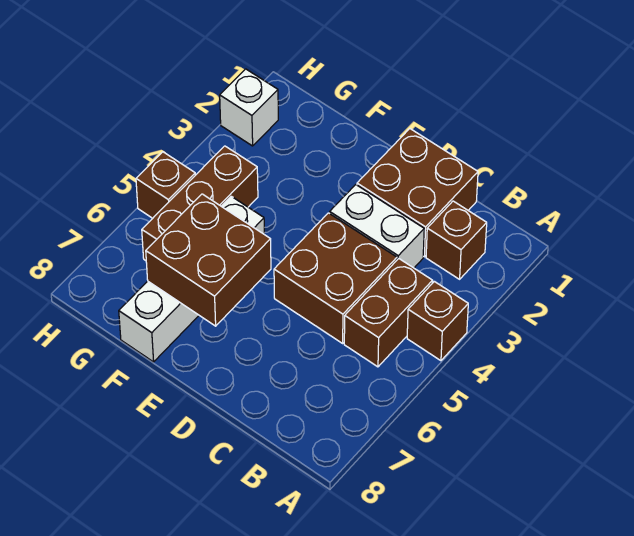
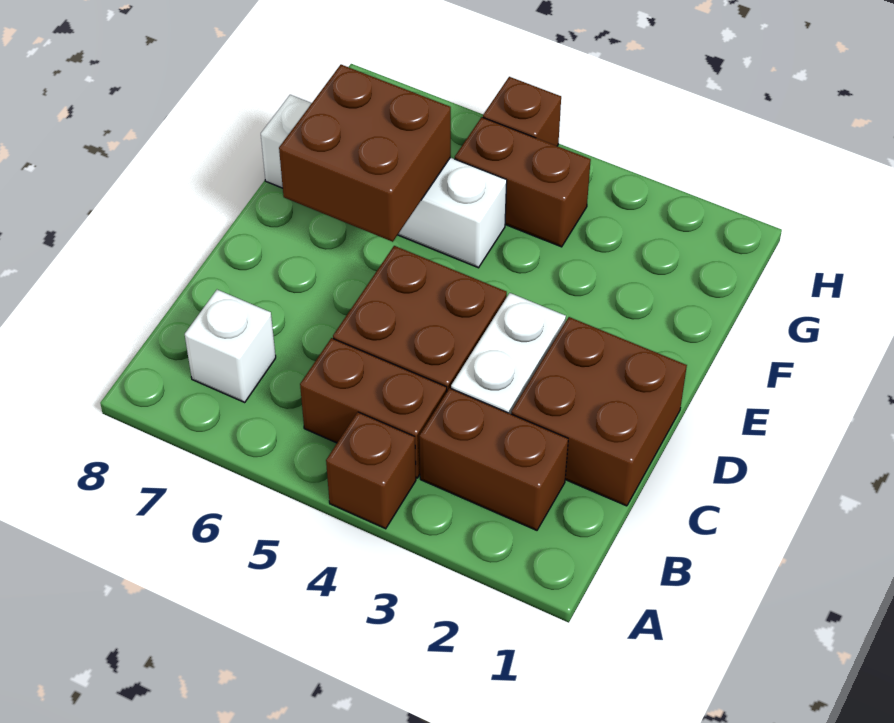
brown 1x1 brick [426,201,487,279] -> brown 1x2 brick [419,388,568,530]
brown 1x3 brick [142,146,258,261] -> brown 1x2 brick [455,117,591,247]
white 1x1 brick [220,69,278,146] -> white 1x1 brick moved to [185,290,276,402]

